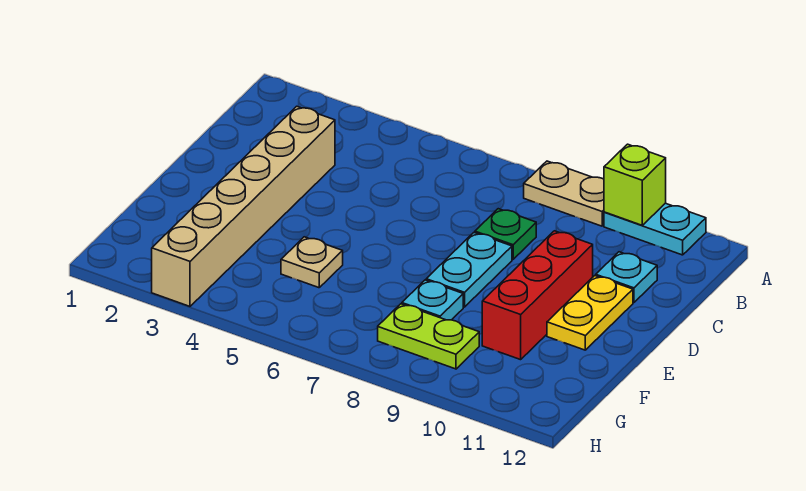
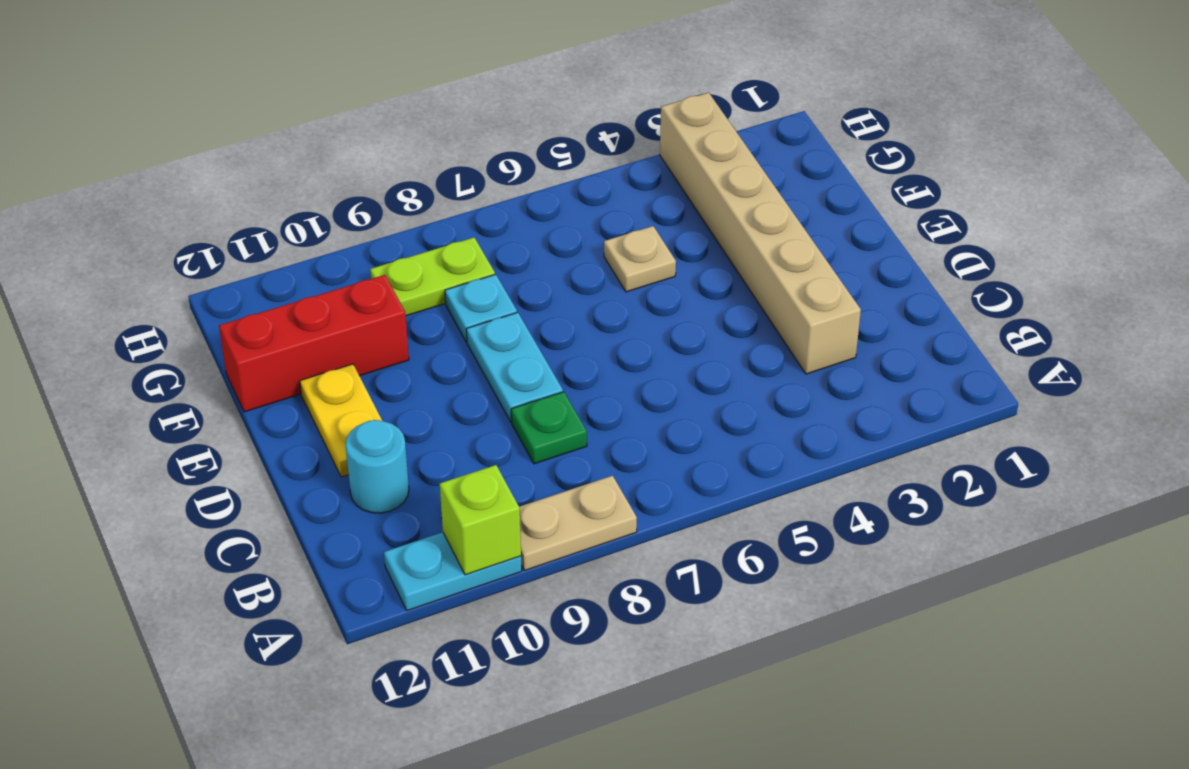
cyan 1x1 plate [596,252,657,303] -> cyan 1x1 round brick [345,420,409,513]
red 1x3 brick [482,231,593,360] -> red 1x3 brick turned to [219,275,409,412]

